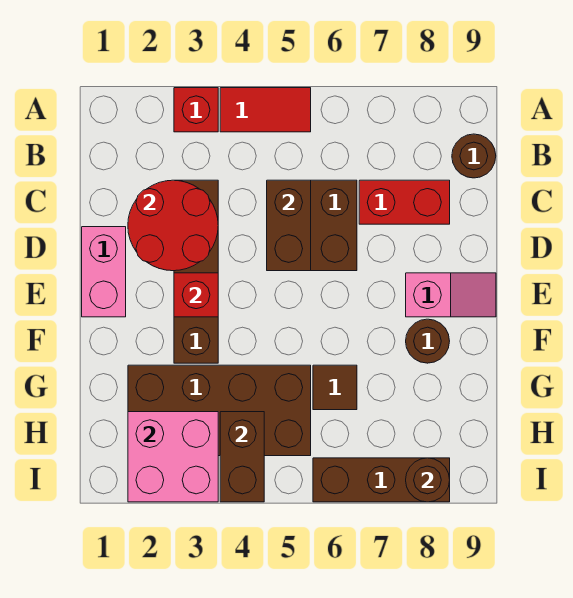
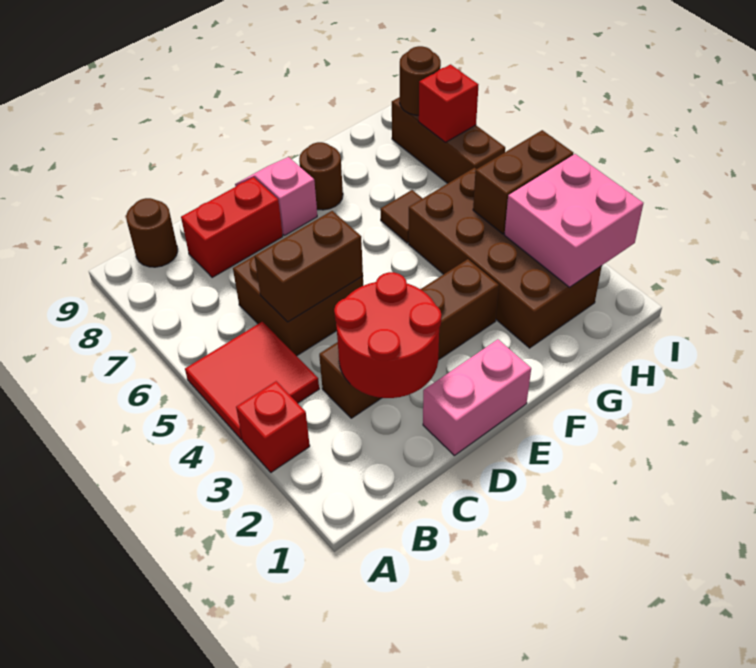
red 1x2 tile [220,88,311,132] -> red 2x2 tile [185,322,319,440]
red 1x2 brick [359,180,450,224] -> red 1x2 brick turned to [181,177,283,277]
red 1x1 brick [174,273,218,317] -> red 1x1 brick moved to [419,64,478,142]

